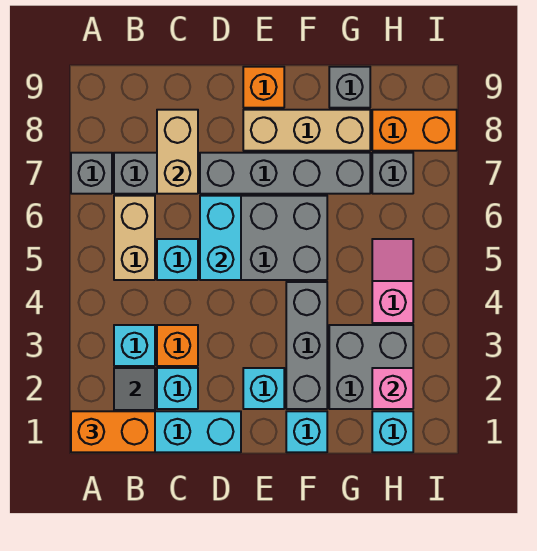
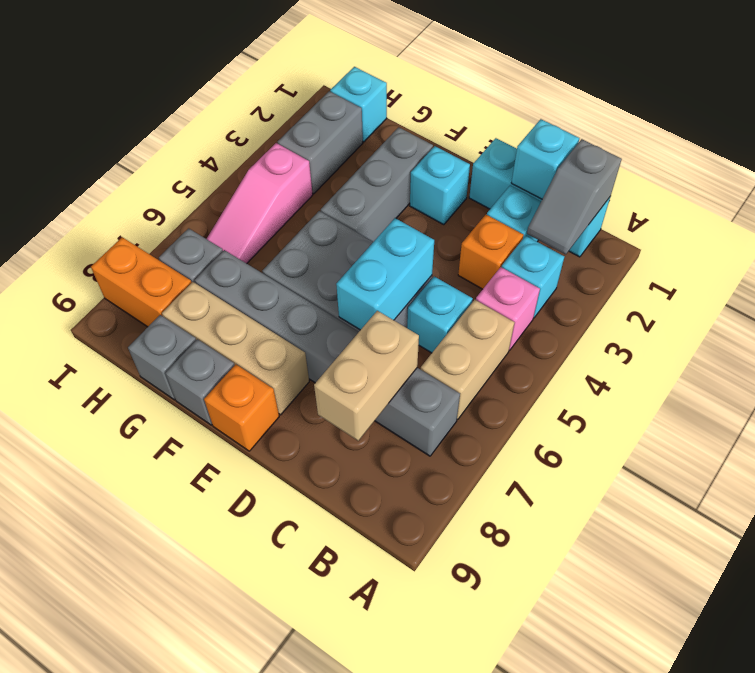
orange 1x2 brick [71,411,155,452] -> none
grey 1x1 brick [71,153,112,194] -> grey 1x1 brick moved to [165,339,235,425]
cyan 1x1 brick [286,411,327,452] -> cyan 1x1 brick moved to [511,119,579,199]
grey 2x2 brick [329,325,413,409] -> grey 1x2 brick [278,91,363,194]
pink 1x1 brick [372,368,413,409] -> pink 1x1 brick moved to [476,267,540,350]
pink 1x2 slope [372,239,413,323] -> pink 1x3 slope [207,143,313,264]

